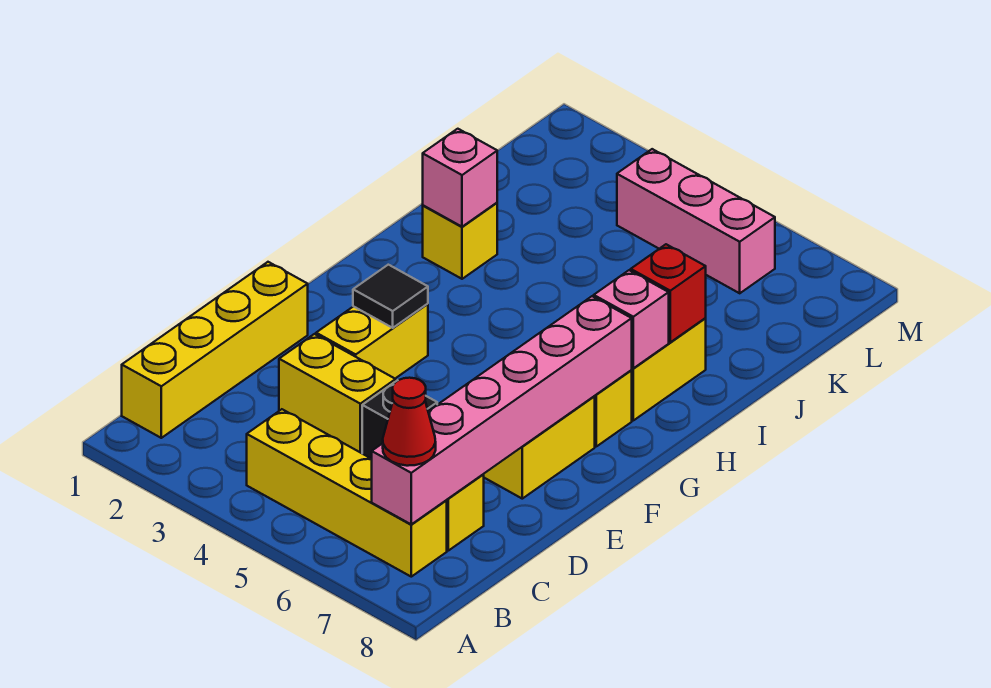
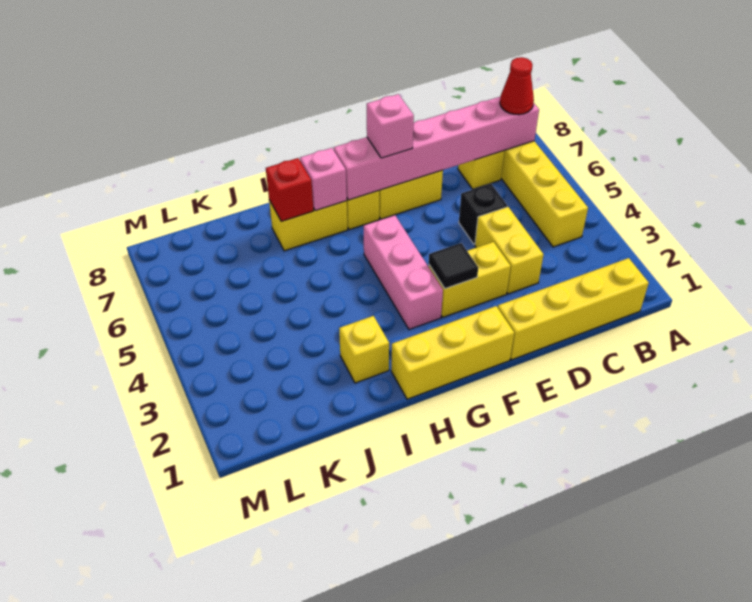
none -> yellow 1x3 brick [391,306,514,399]
pink 1x1 brick [423,129,497,227] -> pink 1x1 brick moved to [367,94,414,158]
pink 1x3 brick [617,149,775,293] -> pink 1x3 brick moved to [364,215,443,329]

